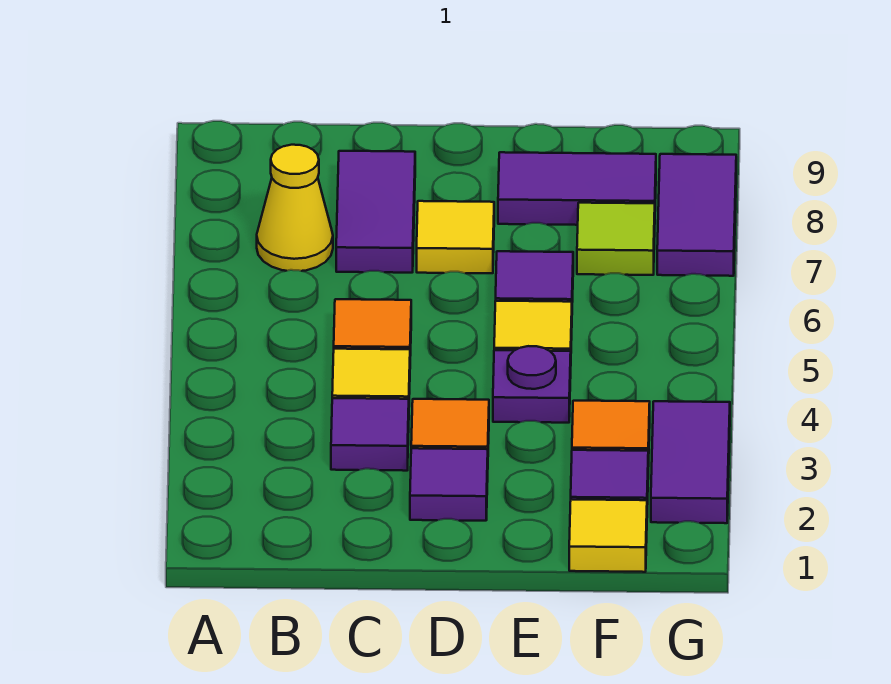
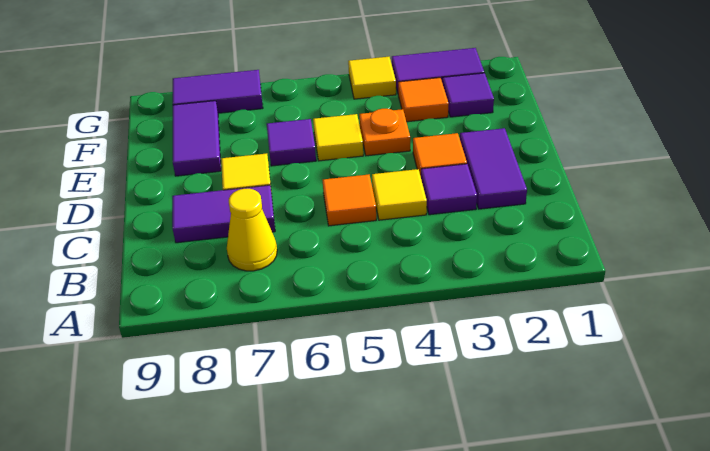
purple 1x1 tile [410,448,488,521] -> purple 1x2 tile [460,128,527,209]
purple 1x1 plate [493,346,571,423] -> orange 1x1 plate [359,109,410,156]
yellow 1x1 tile [569,499,647,572] -> yellow 1x1 tile moved to [348,57,396,99]
lime 1x1 tile [577,203,655,275] -> none

